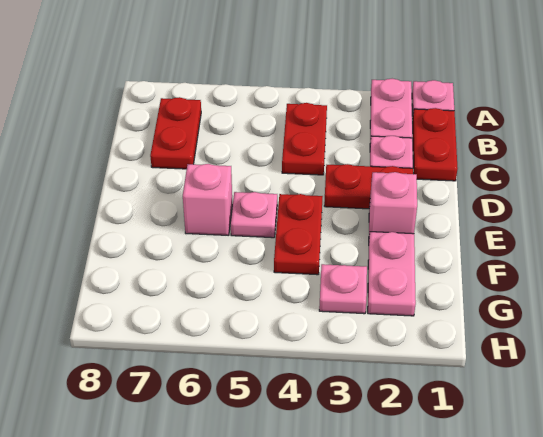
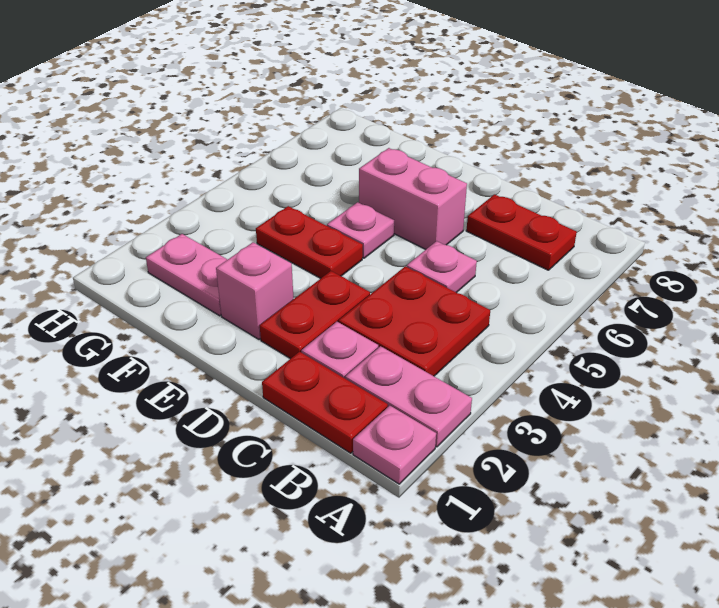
red 1x2 plate [282,103,327,175] -> red 2x2 plate [339,266,490,376]
pink 1x1 brick [183,164,232,236] -> pink 1x2 brick [359,148,467,249]
pink 1x1 plate [319,264,367,314] -> pink 1x1 plate moved to [407,241,477,293]

